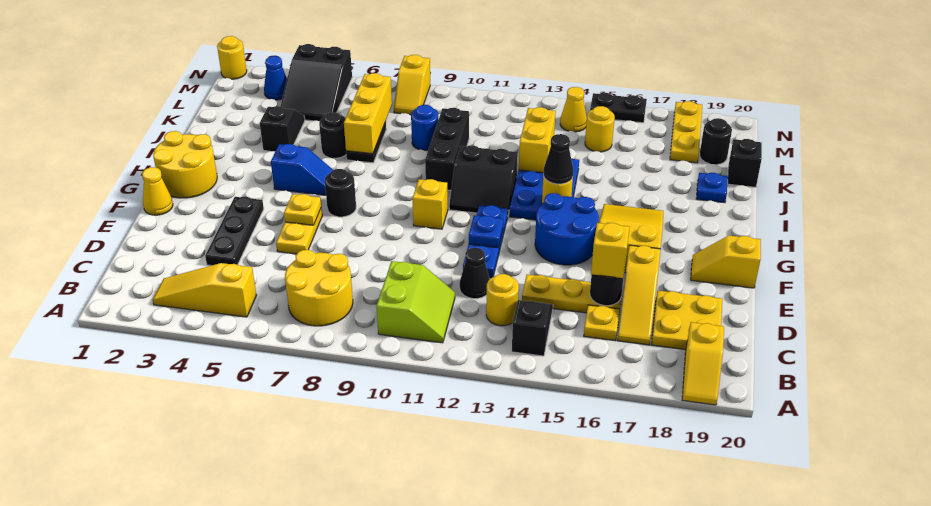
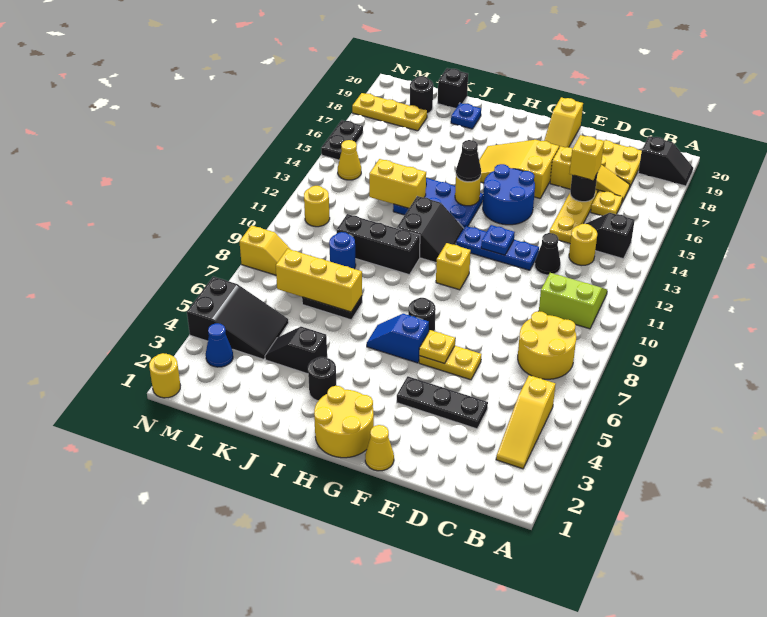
yellow 1x2 slope [682,322,724,405] -> black 1x2 slope [638,136,693,186]
blue 1x2 slope [271,144,333,195] -> blue 1x2 slope turned to [367,314,429,363]
black 1x1 round brick [319,112,346,158] -> black 1x1 round brick moved to [308,357,337,401]
yellow 1x1 round brick [585,106,615,152] -> yellow 1x1 round brick moved to [304,186,330,227]

